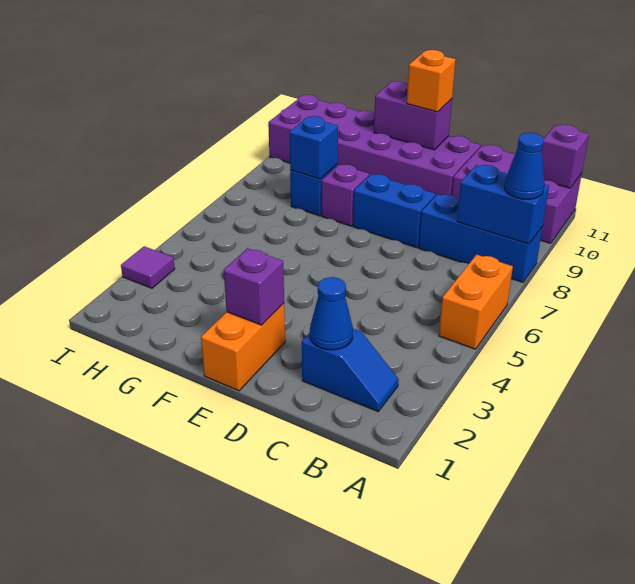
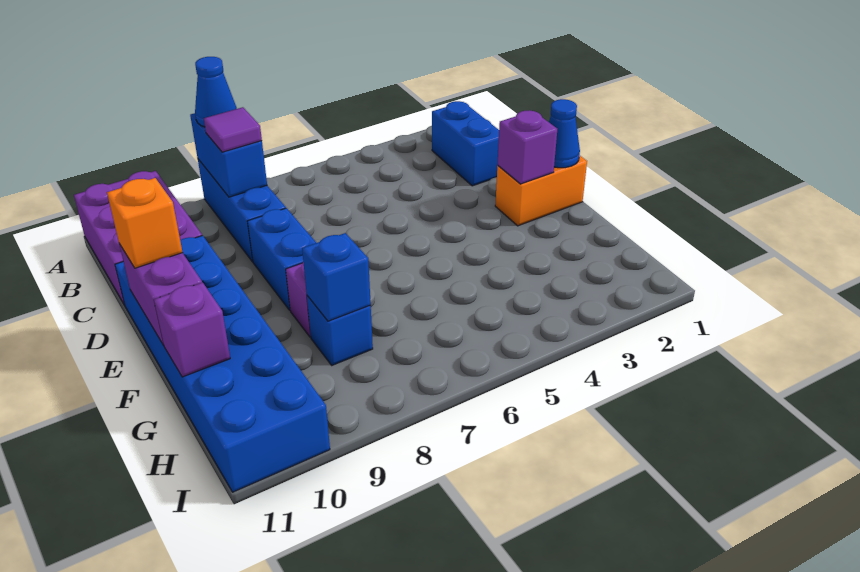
orange 1x2 brick [439,255,513,349] -> none
purple 1x1 brick [542,125,589,188] -> purple 1x1 brick moved to [154,282,230,377]
blue 1x2 slope [302,329,399,411] -> blue 1x2 brick [432,101,499,186]
blue 1x1 cone [310,277,353,350] -> blue 1x1 cone moved to [549,99,580,168]
purple 2x6 brick [268,95,481,196] -> blue 2x6 brick [115,236,330,492]
purple 1x1 tile [121,246,175,288] -> purple 1x1 tile moved to [204,107,262,152]

